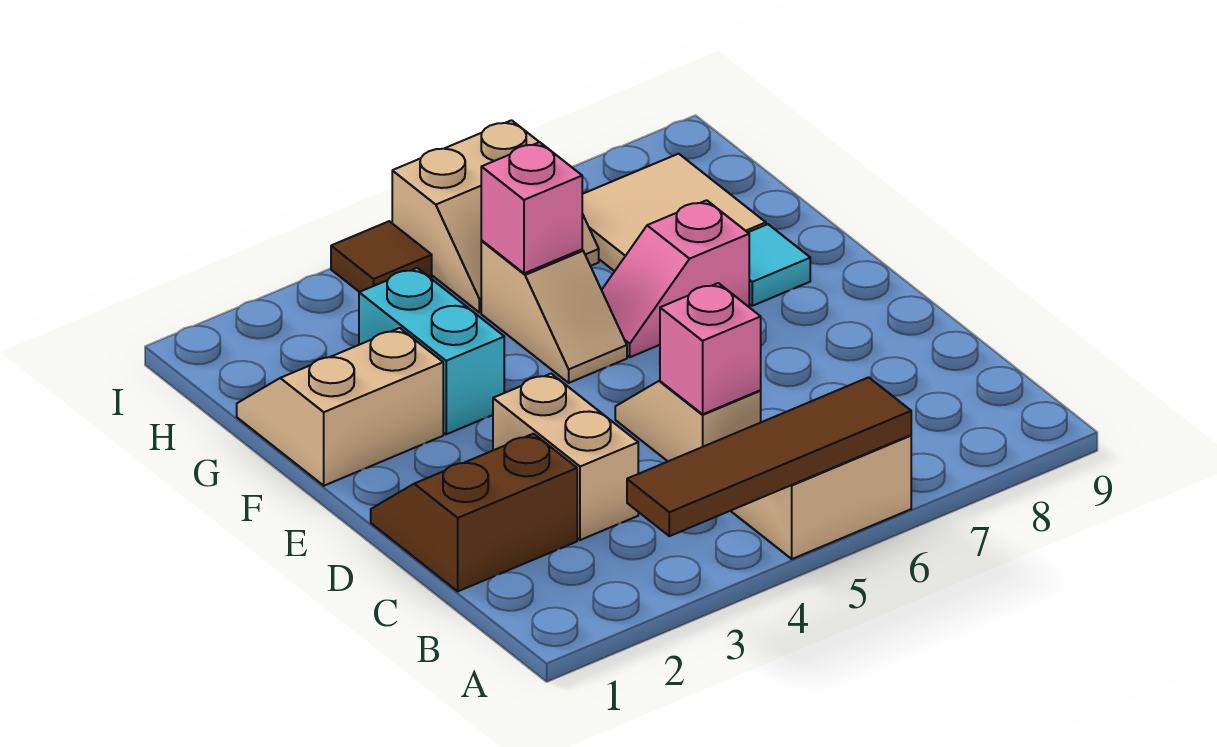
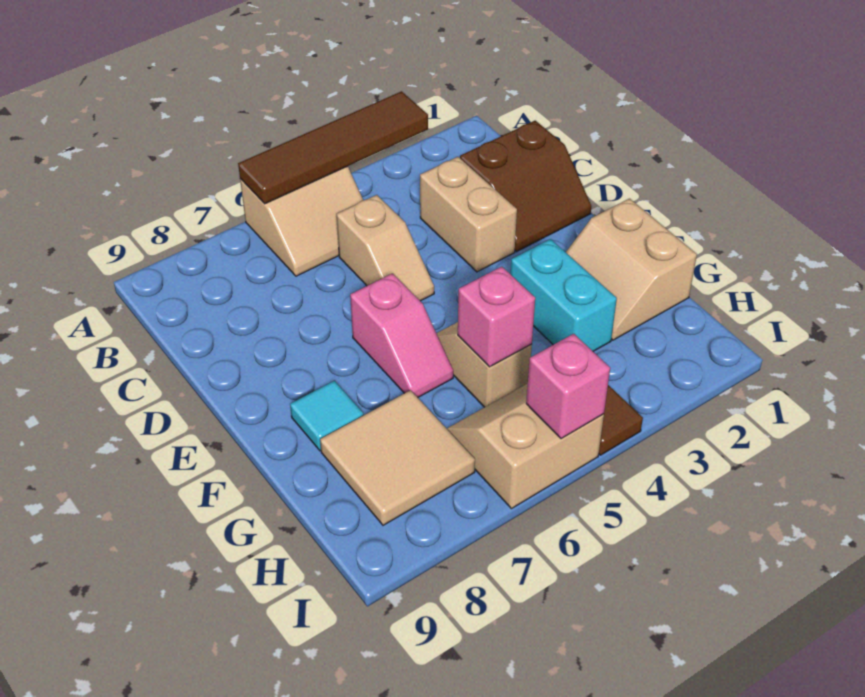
pink 1x1 brick [660,283,761,414] -> pink 1x1 brick moved to [526,334,610,439]
tan 2x2 slope [237,328,443,486] -> tan 2x2 slope turned to [566,199,697,340]
pink 1x2 slope [602,200,749,357] -> pink 1x2 slope turned to [350,273,453,397]

